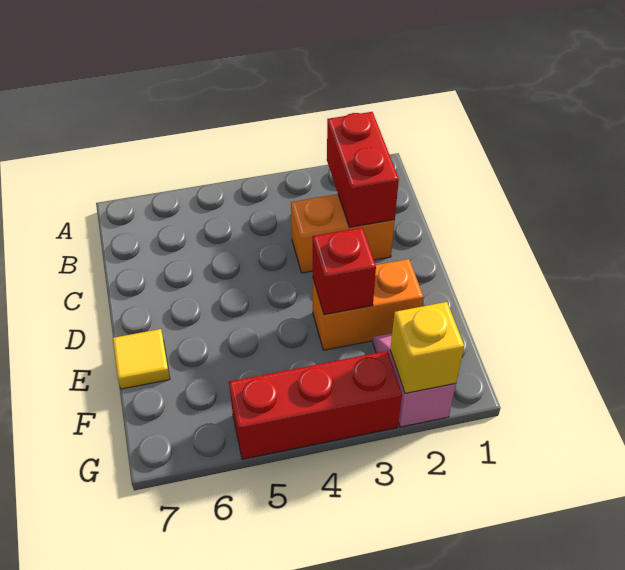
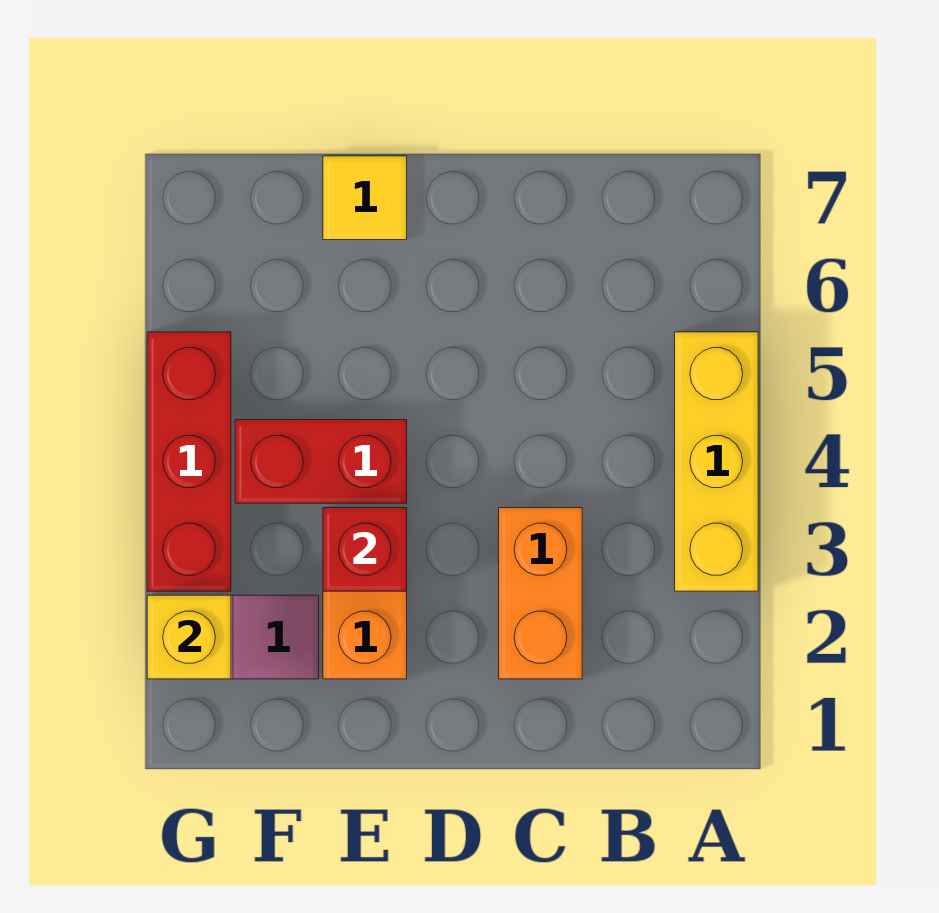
none -> yellow 1x3 brick [675,332,758,591]
red 1x2 brick [327,112,399,227] -> red 1x2 brick moved to [235,420,407,503]

